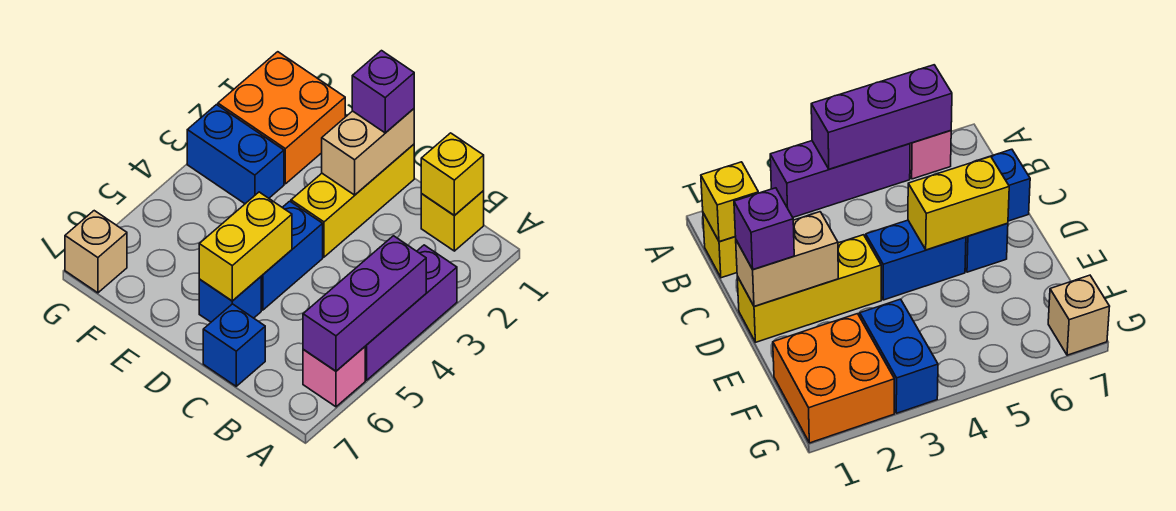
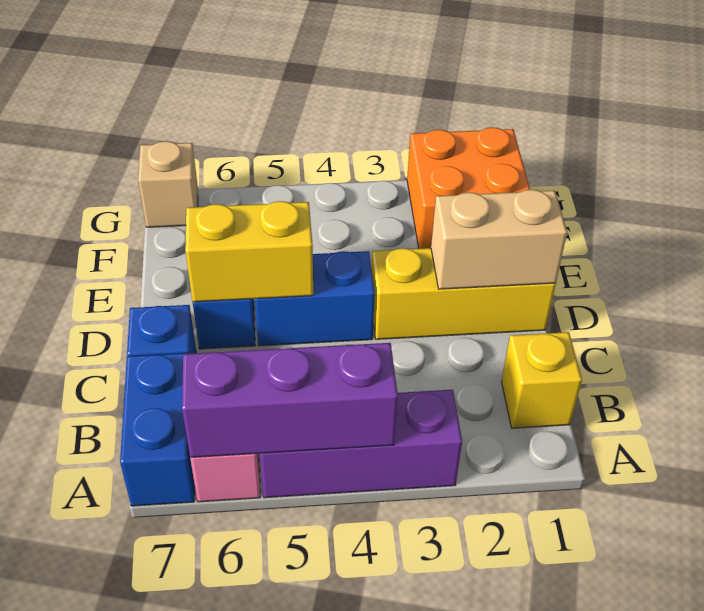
yellow 1x1 brick [421,133,484,216] -> none
purple 1x1 brick [352,51,414,133] -> none
blue 1x2 brick [187,105,284,204] -> blue 1x2 brick moved to [120,353,195,506]

